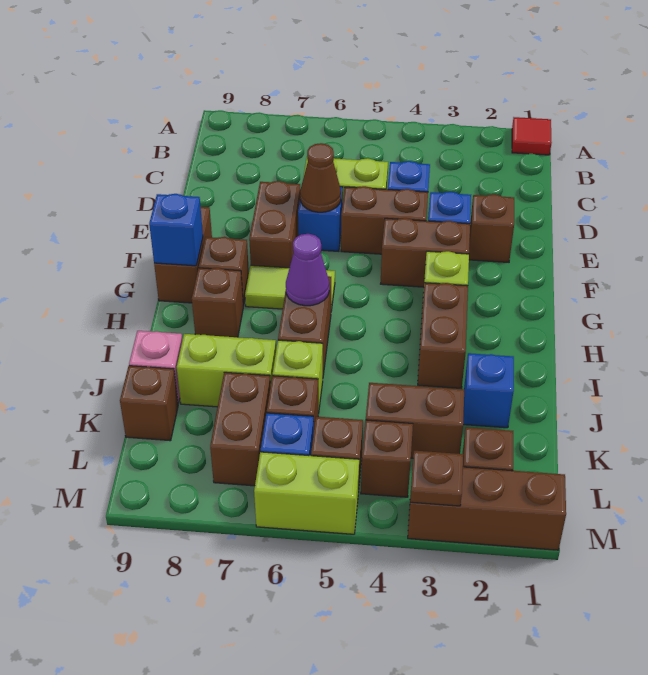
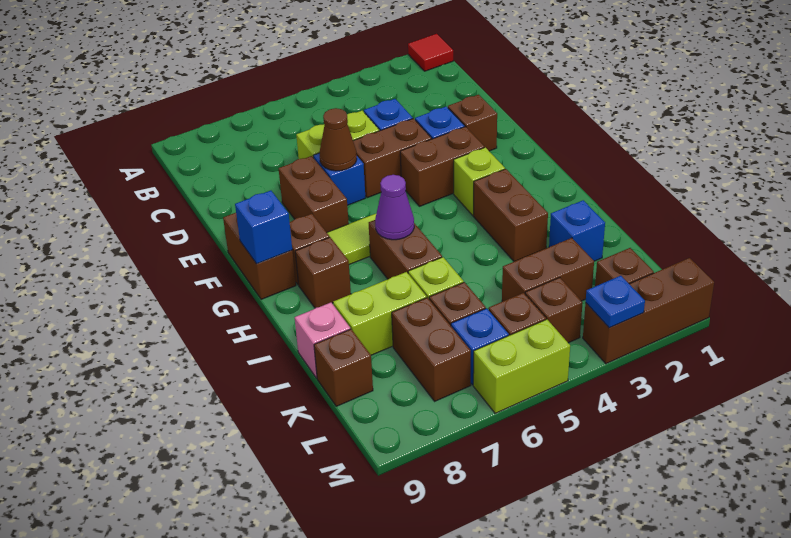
brown 1x1 plate [410,451,463,506] -> blue 1x1 plate [586,276,645,328]

